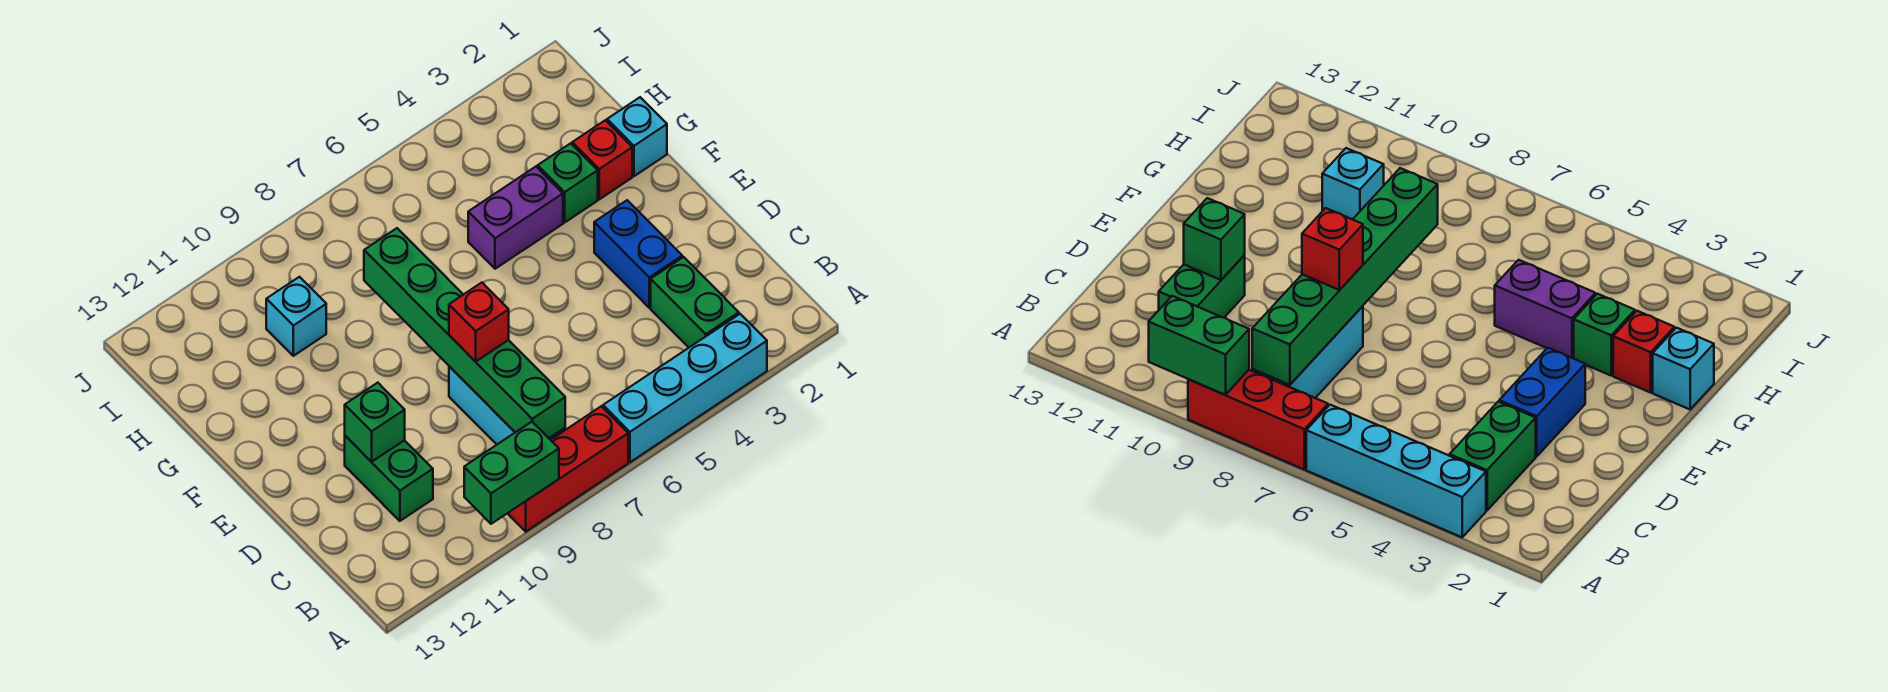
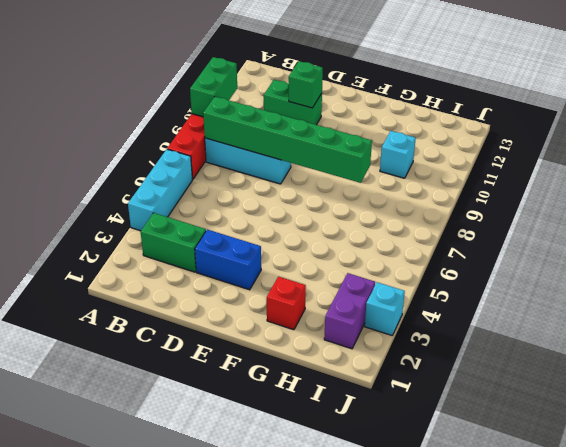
cyan 1x4 brick [603,314,767,462] -> cyan 1x3 brick [128,149,192,231]
red 1x1 brick [449,283,509,362] -> none
cyan 1x1 brick [607,97,667,176] -> cyan 1x1 brick moved to [365,282,405,335]
green 1x1 brick [538,143,598,222] -> none
purple 1x2 brick [468,167,563,269] -> purple 1x2 brick moved to [324,273,375,349]

